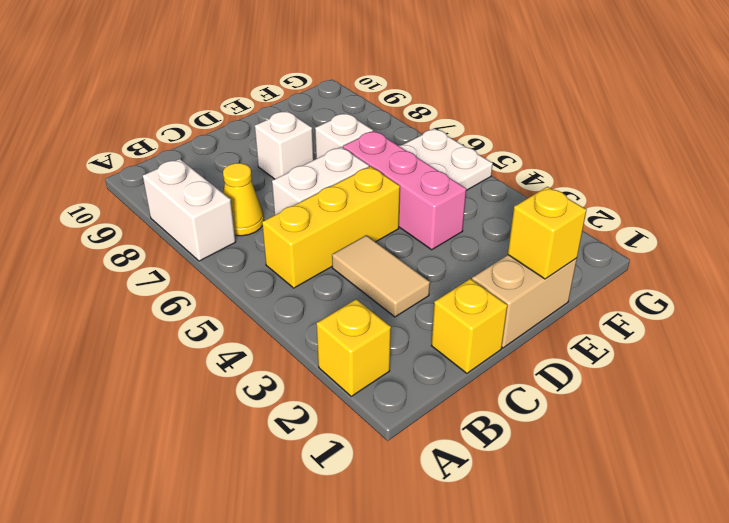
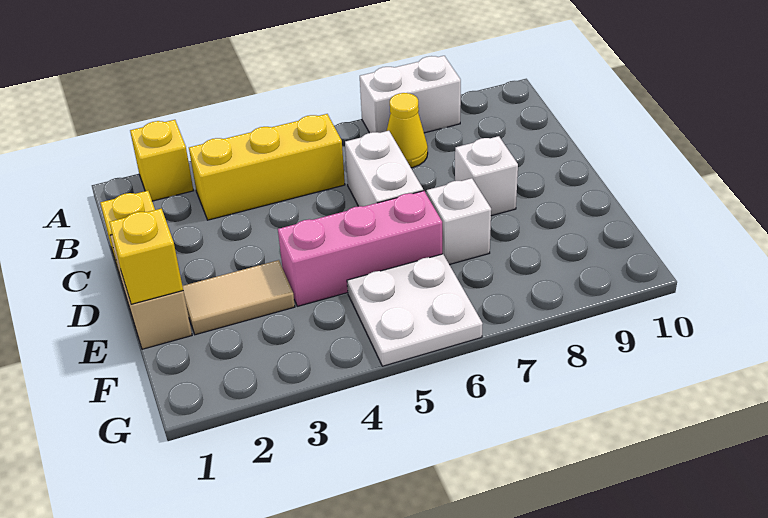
yellow 1x3 brick [262,166,400,288] -> yellow 1x3 brick turned to [189,114,345,220]
tan 1x2 tile [332,235,430,317] -> tan 1x2 tile moved to [183,260,295,335]

